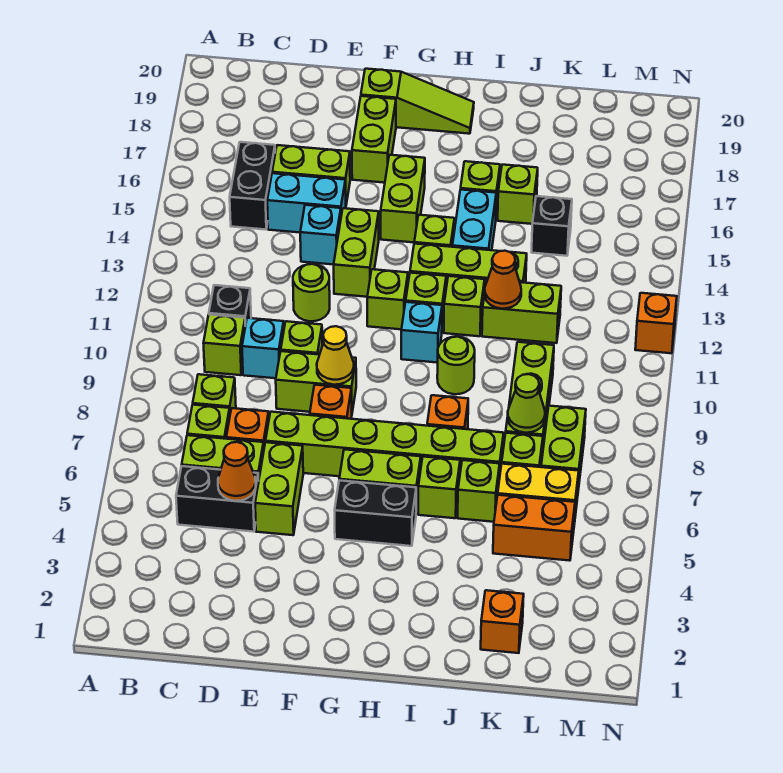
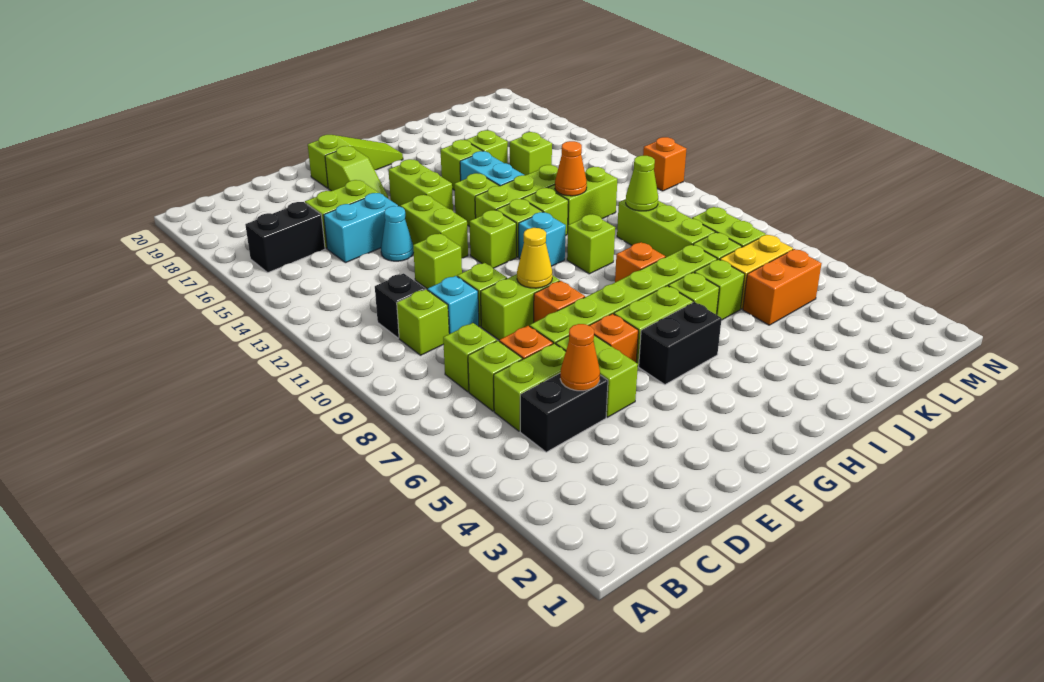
black 1x2 brick [230,142,275,230] -> black 1x2 brick turned to [245,202,325,272]
lime 1x1 round brick [293,264,330,321] -> lime 1x1 brick [413,233,462,289]
cyan 1x1 brick [300,205,341,265] -> cyan 1x1 cone [381,206,414,261]
lime 1x2 brick [352,96,396,183] -> lime 1x2 slope [325,146,388,198]
lime 1x1 round brick [437,337,475,394] -> lime 1x1 brick [567,214,615,274]
orange 1x1 brick [481,590,524,653] -> orange 1x1 brick moved to [589,314,638,362]
lime 1x1 cone [508,374,545,433] -> lime 1x1 cone moved to [626,156,658,211]
black 1x1 brick [532,196,572,256] -> lime 1x1 brick [510,132,552,175]

